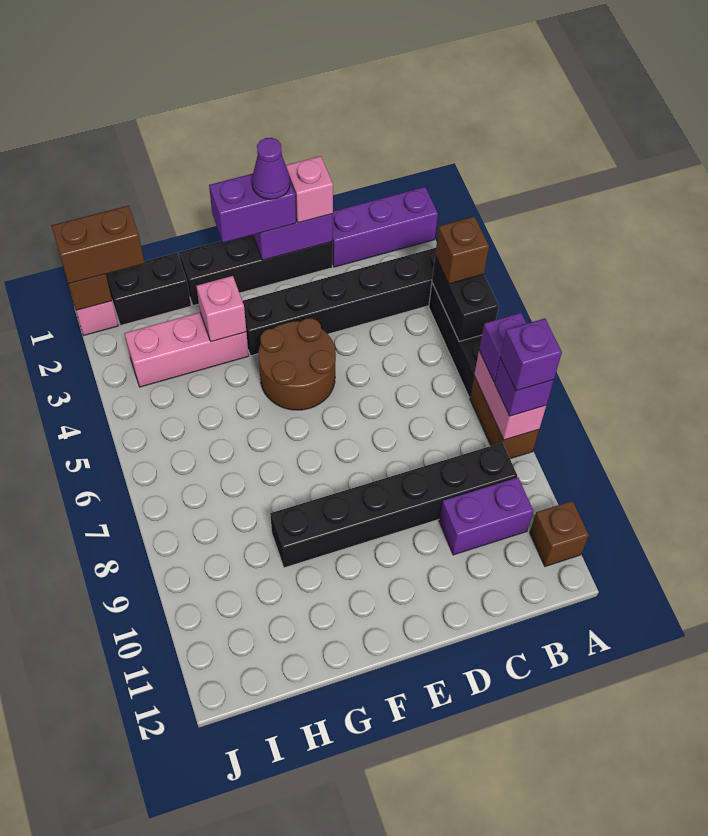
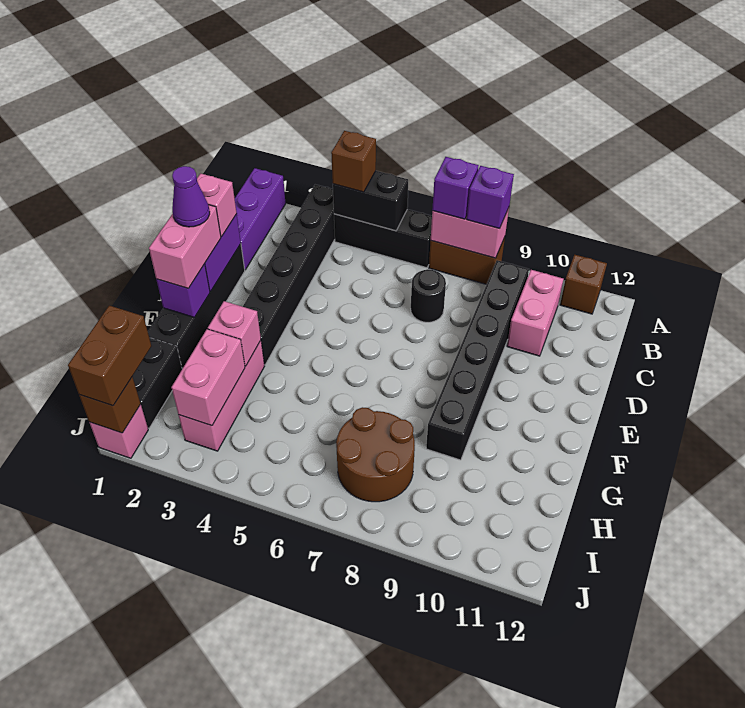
purple 1x1 brick [500,318,562,391] -> purple 1x1 brick moved to [156,264,210,317]
purple 1x2 brick [439,477,533,555] -> pink 1x2 brick [507,270,563,356]
none -> black 1x1 round brick [411,269,446,322]
purple 1x2 brick [209,174,296,243] -> pink 1x2 brick [149,205,221,289]
brown 2x2 round brick [258,318,336,410] -> brown 2x2 round brick moved to [336,407,415,502]
none -> pink 1x2 brick [172,329,245,426]

